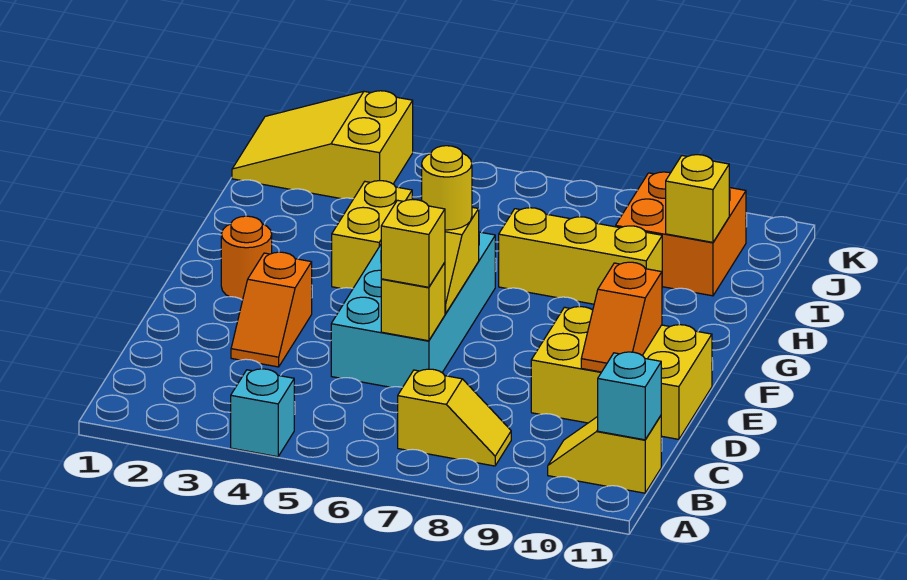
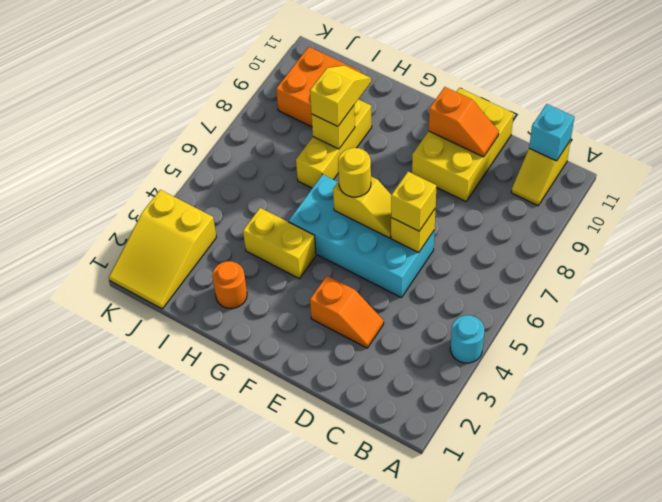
cyan 1x1 brick [231,369,294,457] -> cyan 1x1 round brick [450,315,484,363]
yellow 1x2 slope [398,369,511,466] -> yellow 1x2 slope moved to [310,65,371,126]
orange 1x1 round brick [221,216,272,300] -> orange 1x1 round brick moved to [212,261,247,309]
yellow 1x1 brick [666,155,729,242] -> yellow 1x1 brick moved to [311,106,355,149]

